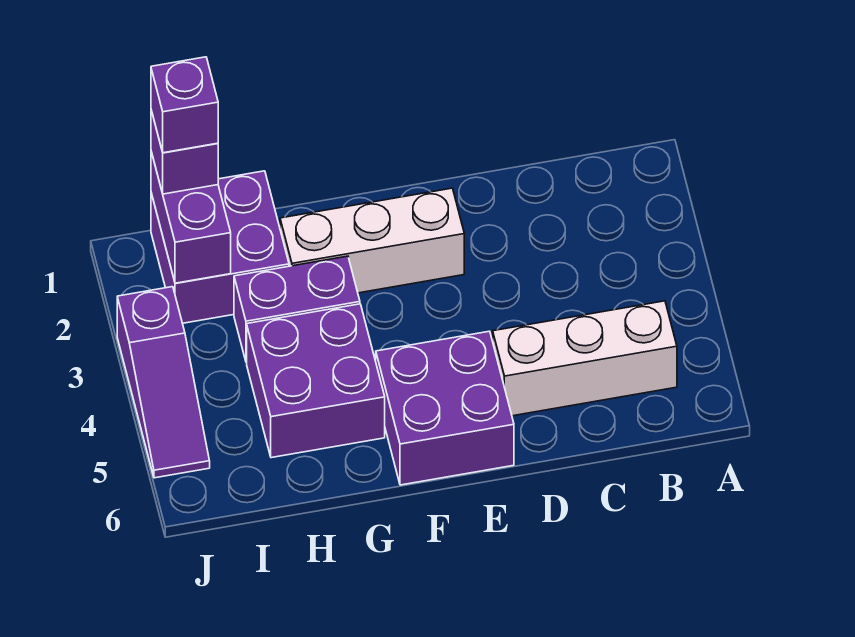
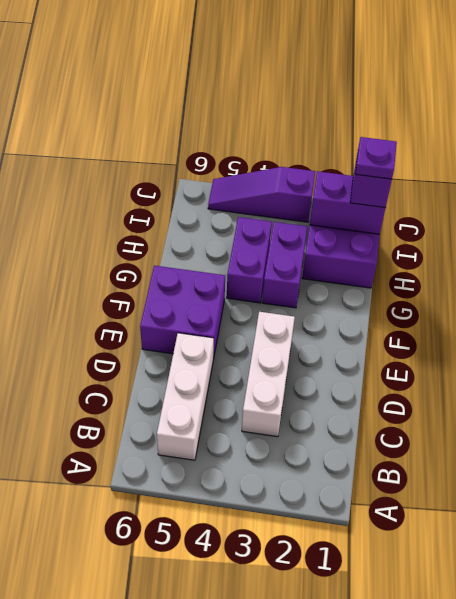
white 1x3 brick [280,188,464,293] -> white 1x3 brick moved to [242,312,295,437]
purple 2x2 brick [247,304,385,458] -> purple 1x2 brick [227,217,272,303]
purple 1x1 brick [151,57,218,153] -> purple 1x1 plate [355,137,397,179]

